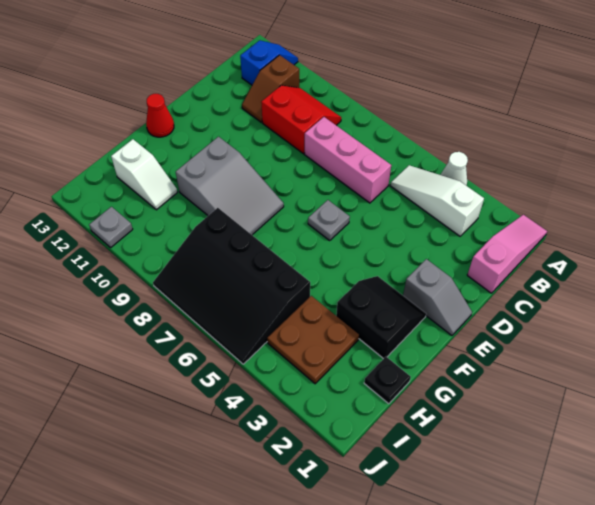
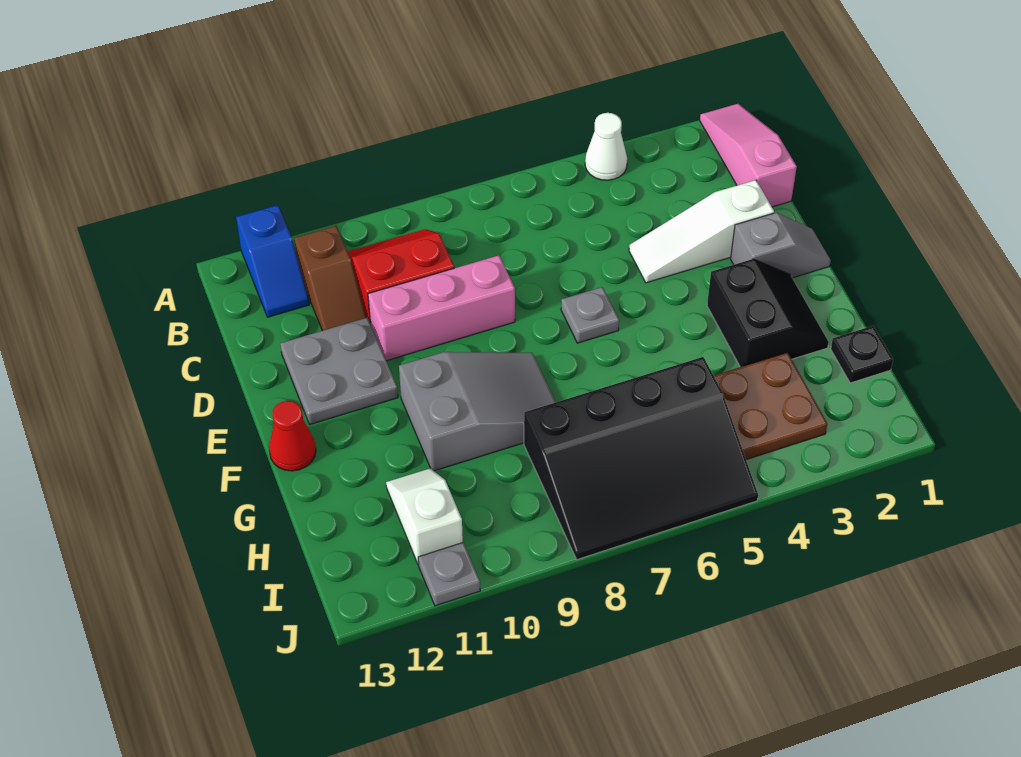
blue 1x2 slope [240,40,298,85] -> blue 1x2 slope turned to [236,205,309,317]
white 1x3 slope [390,165,484,236] -> white 1x3 slope moved to [629,180,774,283]
pink 1x3 brick [304,117,391,203] -> pink 1x3 brick moved to [368,255,515,361]
none -> grey 2x2 plate [280,318,398,424]
black 2x2 slope [336,276,426,359] -> black 2x2 slope turned to [707,259,829,367]
white 1x2 slope [111,139,177,210] -> white 1x2 slope turned to [386,468,463,565]

